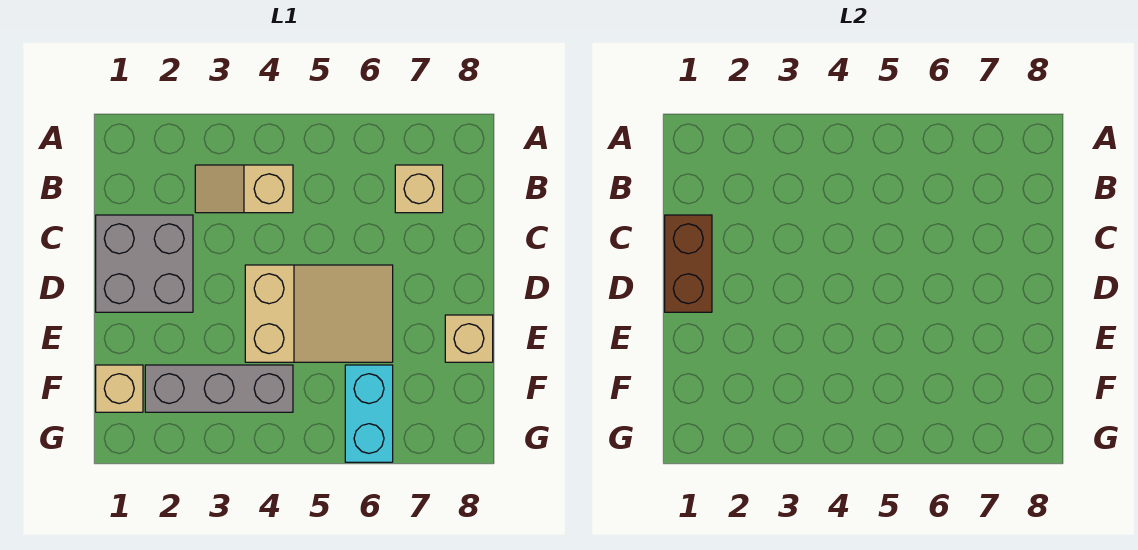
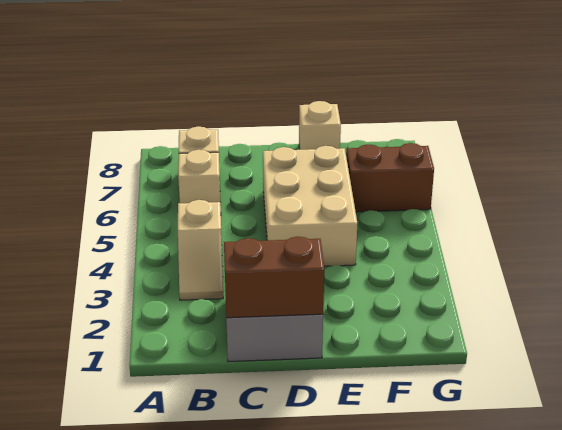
tan 2x3 slope [245,265,393,362] -> tan 2x3 brick [263,146,357,266]
tan 1x1 brick [96,365,143,412] -> tan 1x1 brick moved to [178,150,221,206]
grey 1x3 brick [145,365,293,412] -> none
cyan 1x2 brick [345,365,393,462] -> brown 1x2 brick [347,143,434,212]

